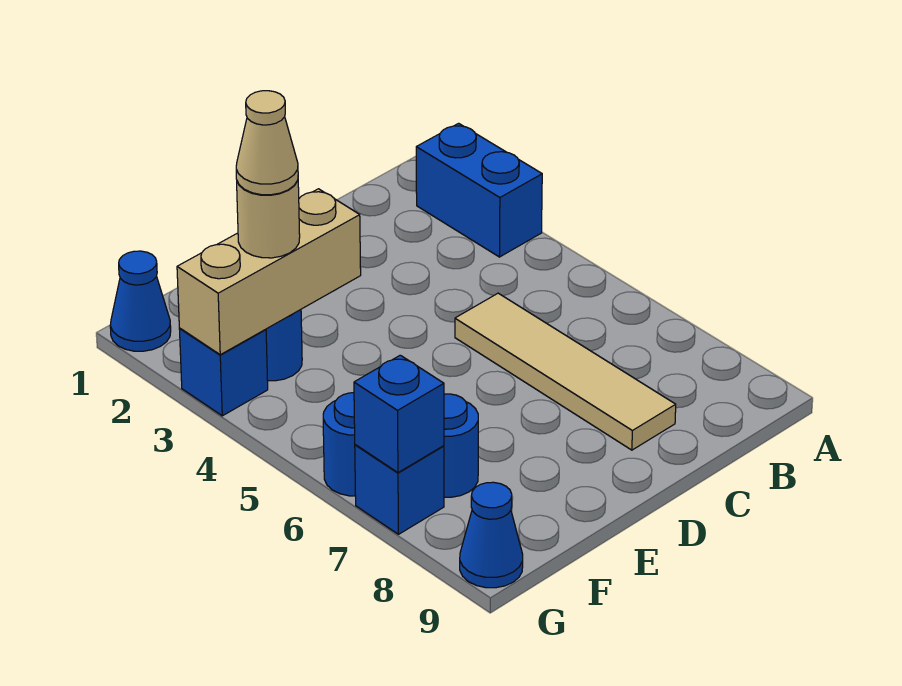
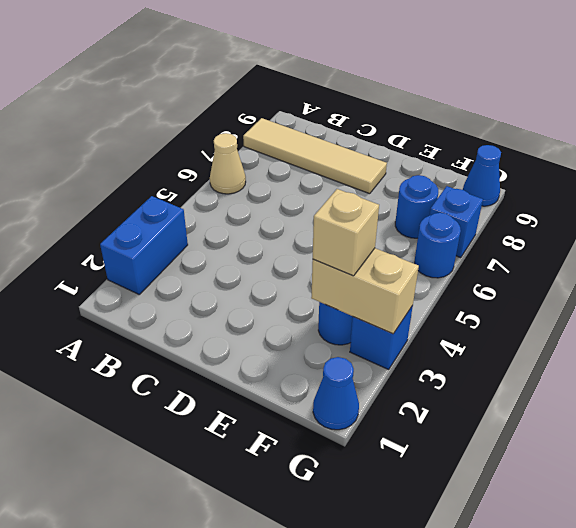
tan 1x4 tile [455,293,676,450] -> tan 1x4 tile turned to [243,118,387,194]
tan 1x3 brick [177,189,361,355] -> tan 1x2 brick [311,248,419,334]
tan 1x1 round brick [237,181,300,258] -> tan 1x1 brick [313,189,379,276]
tan 1x1 cone [236,91,298,195] -> tan 1x1 cone moved to [210,133,246,194]
blue 1x1 brick [354,355,444,473] -> none

